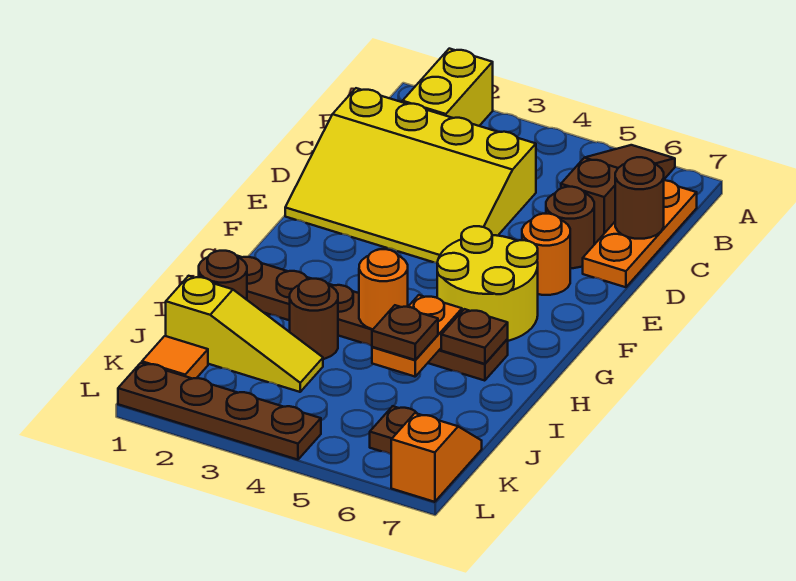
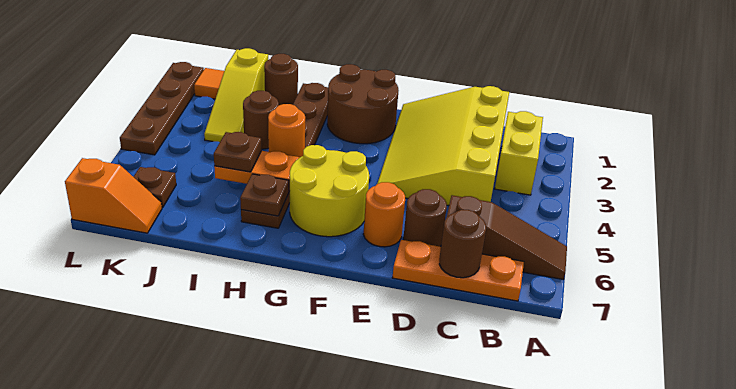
yellow 1x2 brick [402,49,493,126] -> yellow 1x2 brick turned to [495,111,543,195]
none -> brown 2x2 round brick [327,64,399,144]

